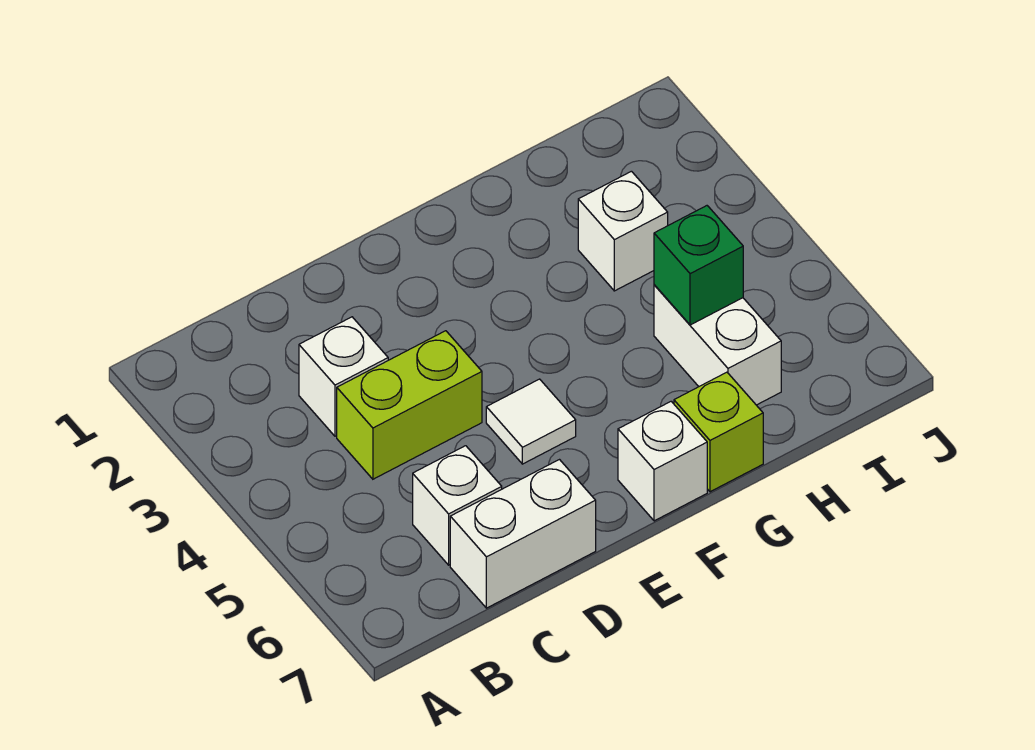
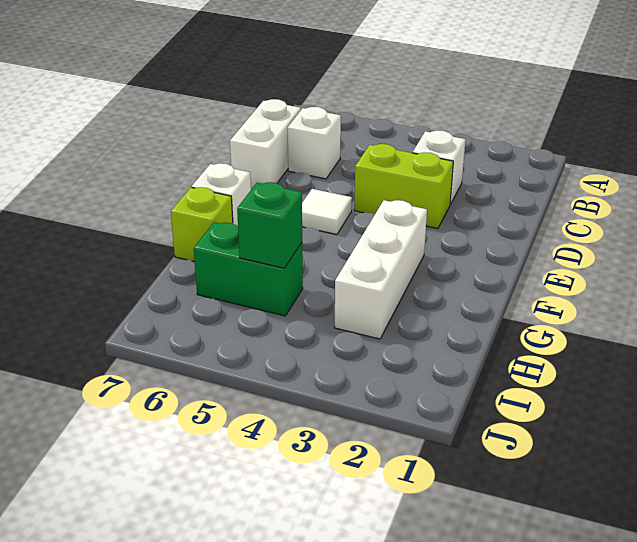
lime 1x2 brick [337,331,482,479] -> lime 1x2 brick turned to [354,144,453,229]
white 1x1 brick [578,171,668,291] -> white 1x3 brick [335,200,427,339]
white 1x2 brick [654,285,781,405] -> green 1x2 brick [194,222,303,316]

